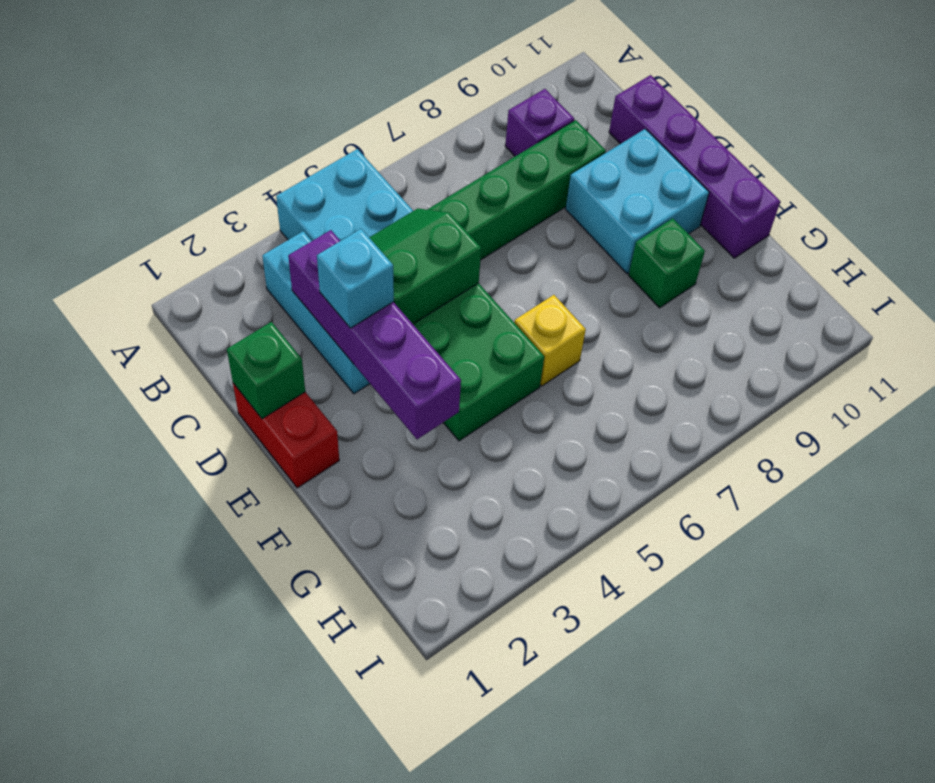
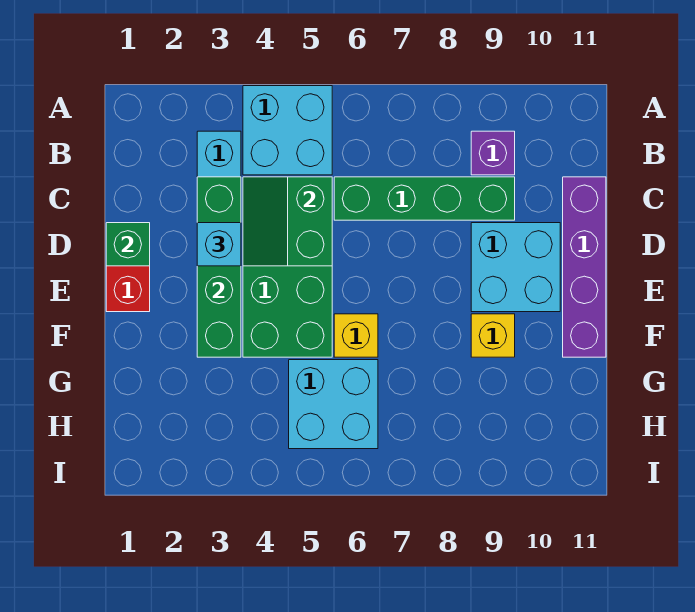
purple 1x4 brick [288,230,461,439] -> green 1x4 brick [197,177,241,357]
green 2x2 slope [369,208,481,324] -> green 2x2 slope turned to [243,177,332,266]
green 1x1 brick [629,218,705,308] -> yellow 1x1 brick [471,314,515,357]
none -> cyan 2x2 brick [289,360,378,449]

